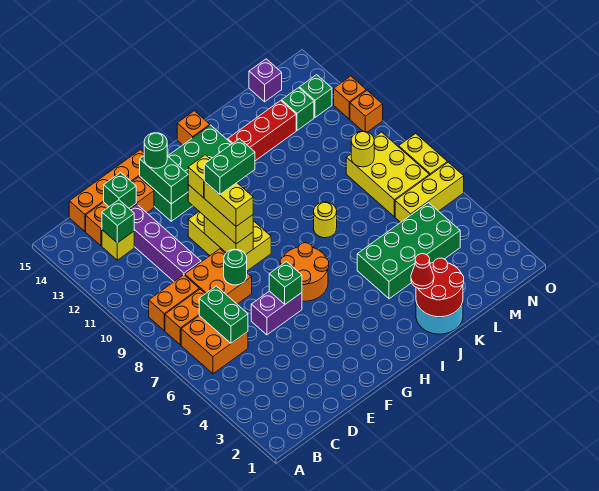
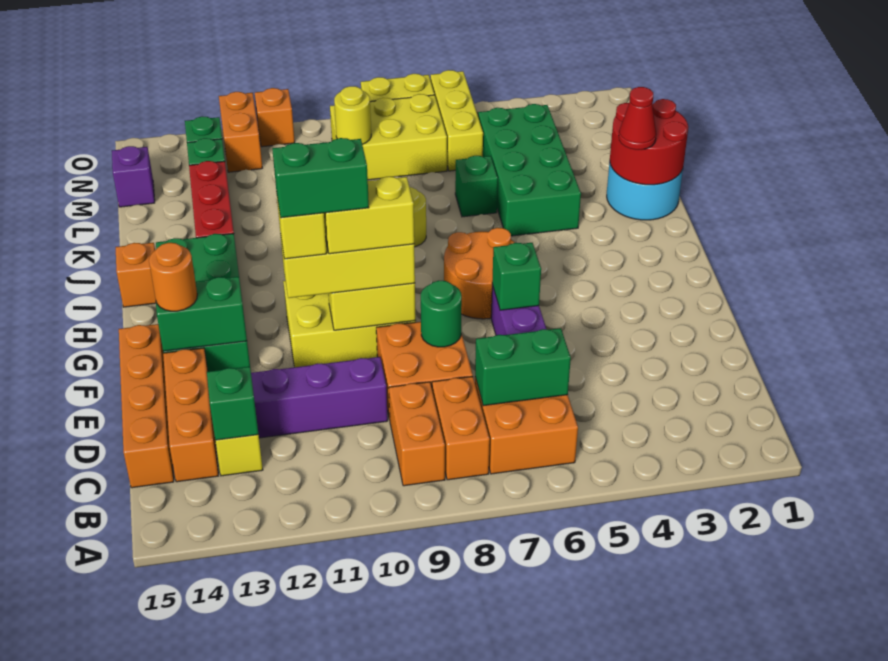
green 1x1 brick [104,173,136,208] -> green 1x1 brick moved to [455,156,498,217]
green 1x2 brick [204,139,255,194] -> green 1x2 brick turned to [272,138,369,218]
green 1x1 round brick [144,133,167,168] -> orange 1x1 round brick [149,243,197,311]
orange 1x1 brick [334,76,366,119] -> orange 1x2 brick [219,92,262,172]

